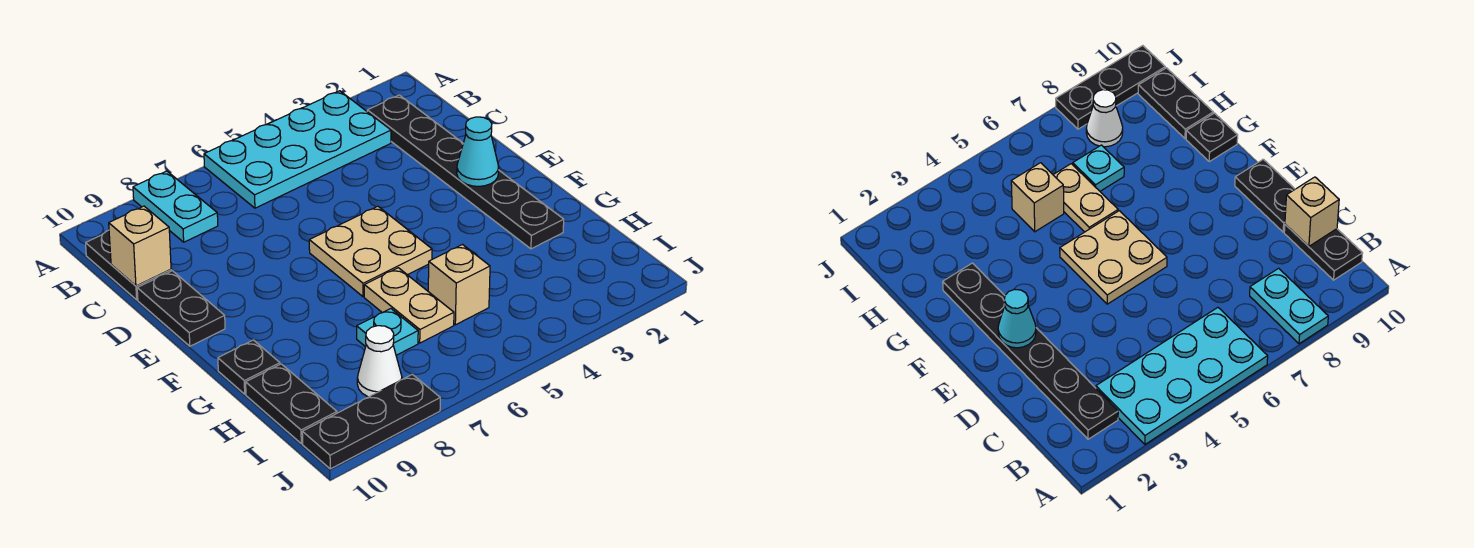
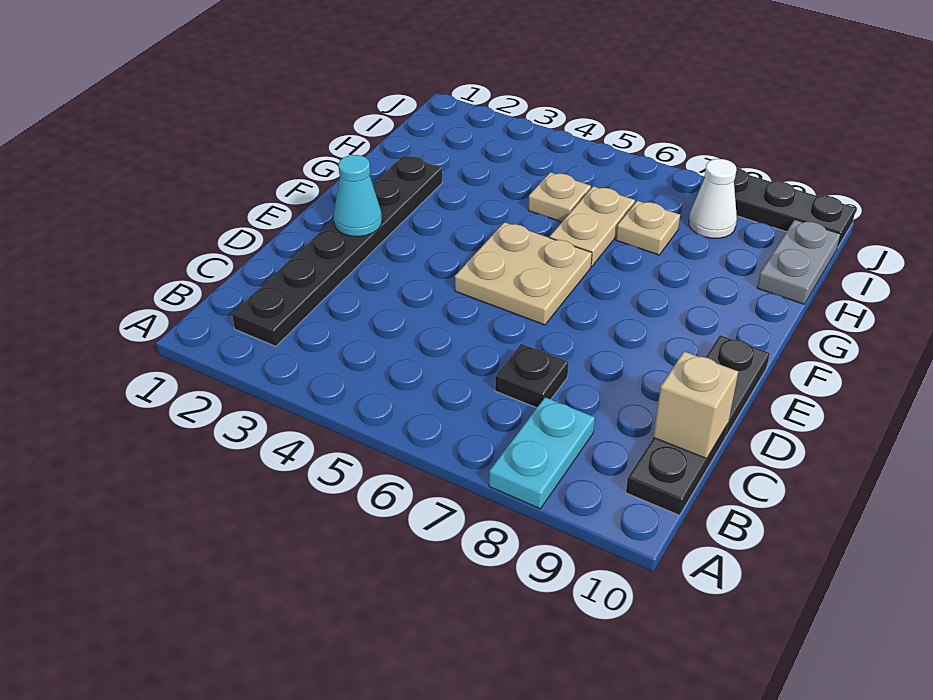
cyan 2x4 plate [204,91,391,208] -> none
black 1x1 plate [218,340,280,394] -> black 1x1 plate moved to [495,344,569,408]
tan 1x1 brick [428,245,490,325] -> tan 1x1 plate [528,172,591,222]
cyan 1x1 plate [357,309,418,355] -> tan 1x1 plate [616,201,680,255]
black 1x2 plate [246,364,337,444] -> grey 1x2 plate [757,220,841,304]

